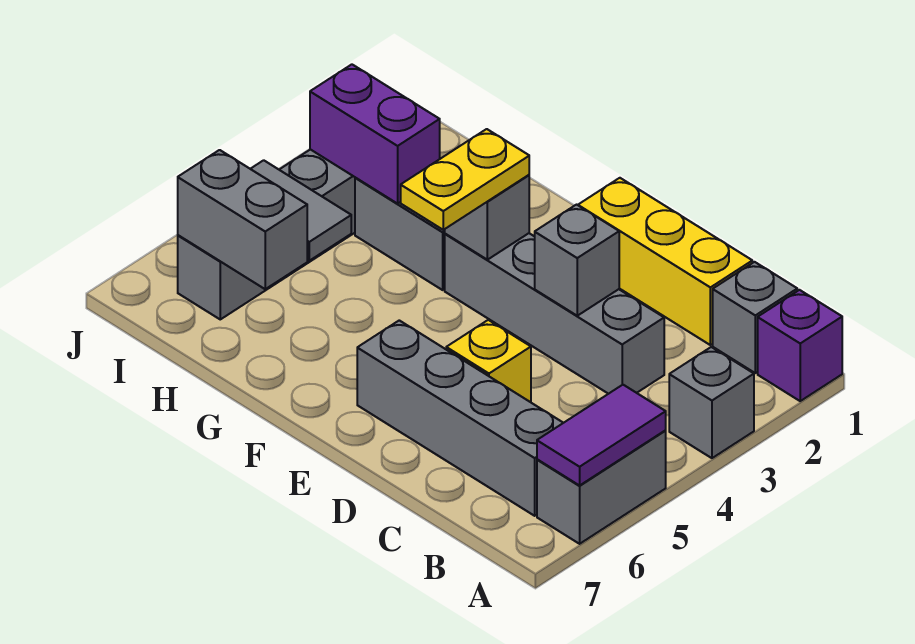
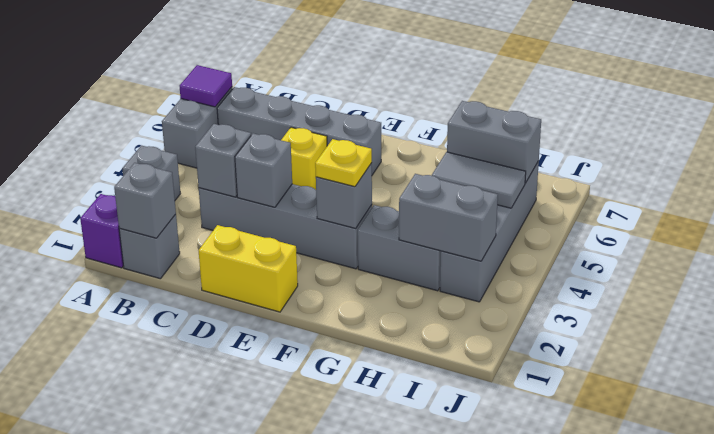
purple 1x2 tile [537,385,666,485] -> purple 1x1 tile [180,65,232,107]
none -> grey 1x1 brick [114,163,176,238]
yellow 1x3 brick [578,178,752,345] -> yellow 1x2 brick [199,225,298,312]
none -> grey 1x1 brick [195,124,251,197]
yellow 1x2 plate [401,129,529,230] -> yellow 1x1 plate [315,139,372,187]
purple 1x2 brick [310,64,440,204] -> grey 1x2 brick [399,174,498,261]

